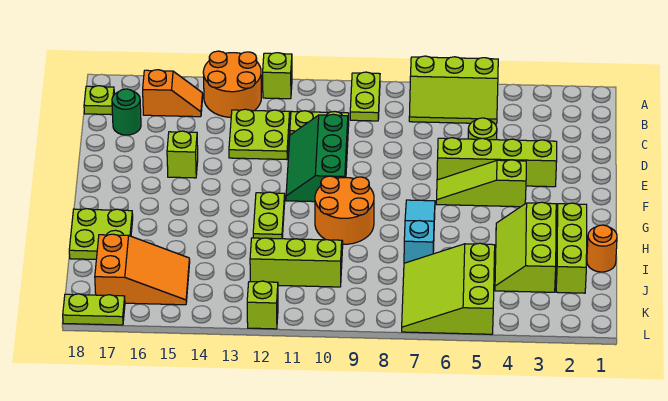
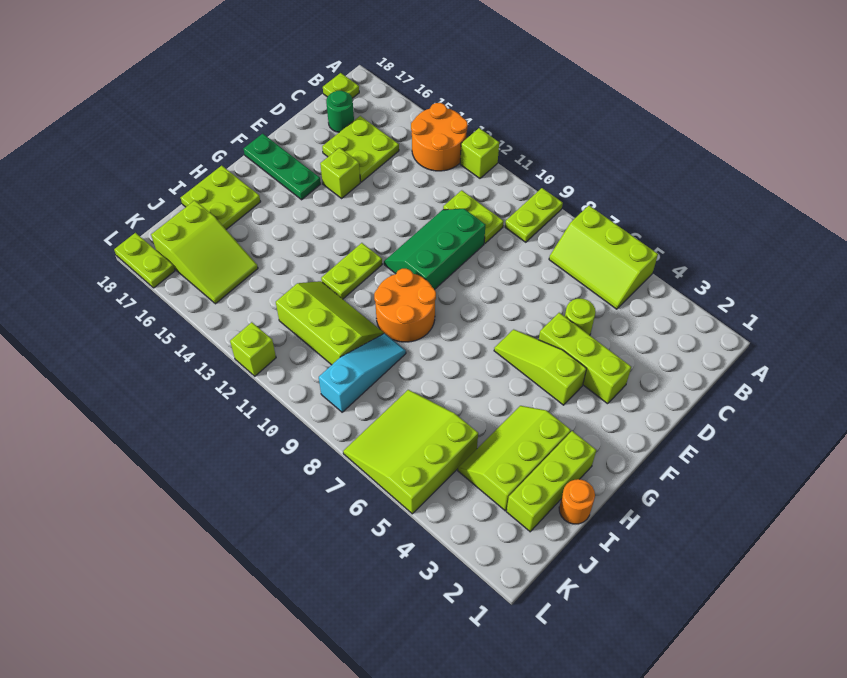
orange 1x2 slope [143,70,203,117] -> none
lime 2x2 plate [229,109,290,160] -> lime 2x2 plate moved to [322,116,399,182]
lime 1x4 brick [437,138,557,187] -> lime 1x3 brick [539,313,631,404]
none -> green 1x3 plate [244,134,321,200]
cyan 1x3 slope [404,200,435,263] -> cyan 1x3 slope moved to [319,333,406,412]
orange 2x3 slope [95,234,190,305] -> lime 2x3 slope [151,200,258,304]

